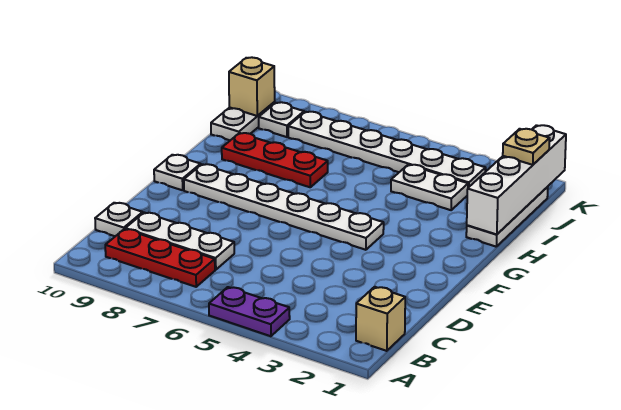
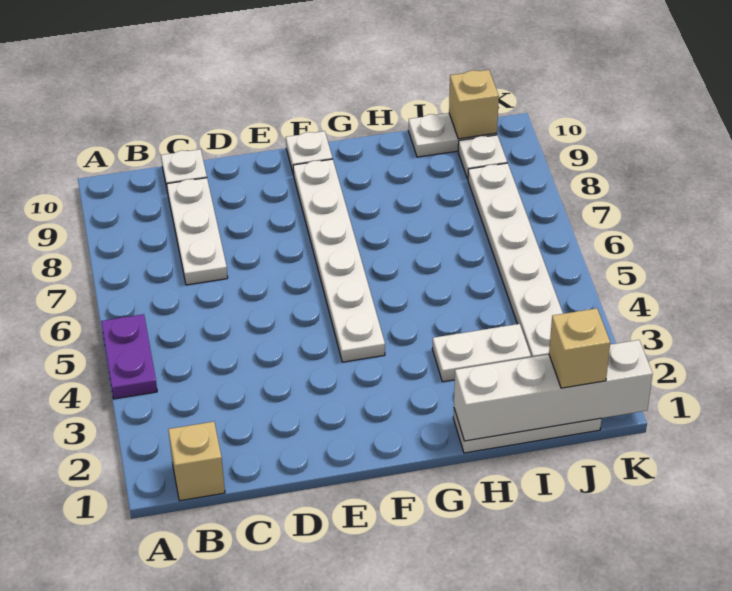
red 1x3 plate [105,229,215,287] -> none
red 1x3 plate [222,133,328,187] -> none
white 1x2 plate [391,165,468,210] -> white 1x2 plate turned to [432,324,531,382]
tan 1x1 plate [503,129,550,165] -> tan 1x1 brick [549,308,610,388]

